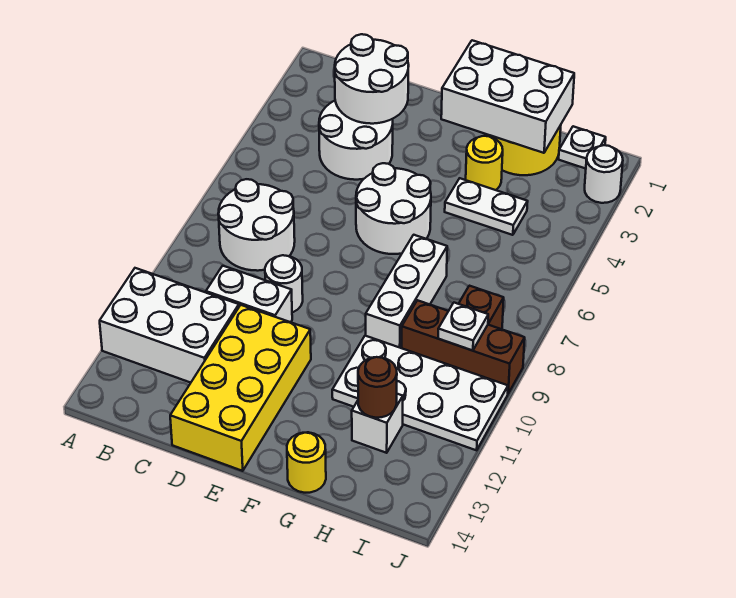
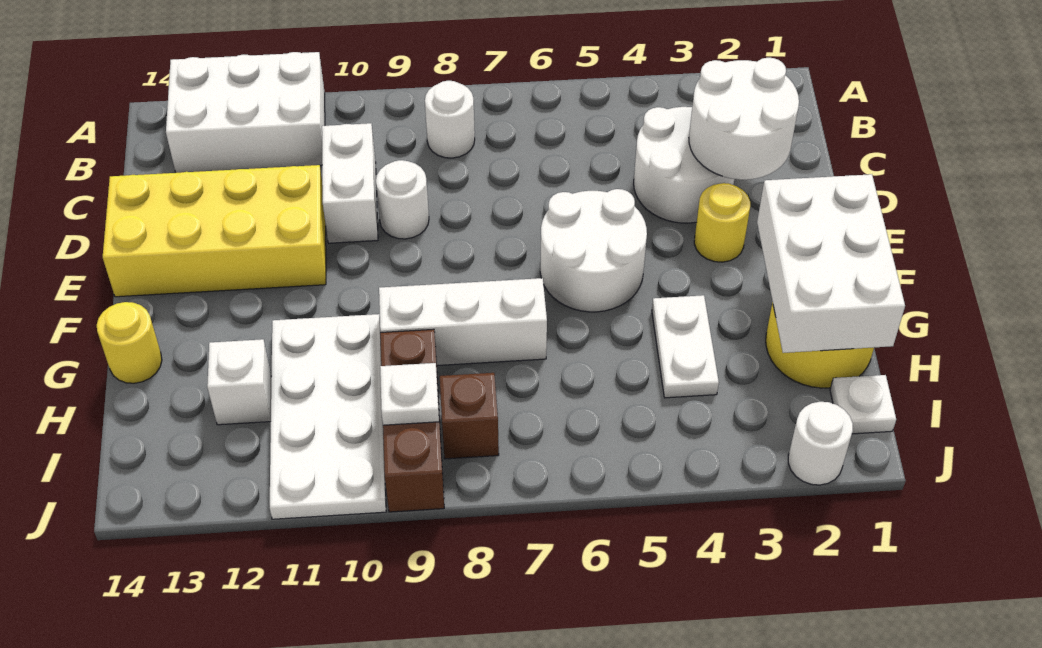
white 2x3 brick [100,268,239,383] -> white 2x3 brick turned to [166,52,325,173]
white 2x2 round brick [218,179,295,271] -> white 1x1 round brick [425,81,475,158]
yellow 1x1 round brick [466,136,503,190] -> yellow 1x1 round brick moved to [694,183,750,262]
brown 1x1 round brick [358,357,397,418] -> none

